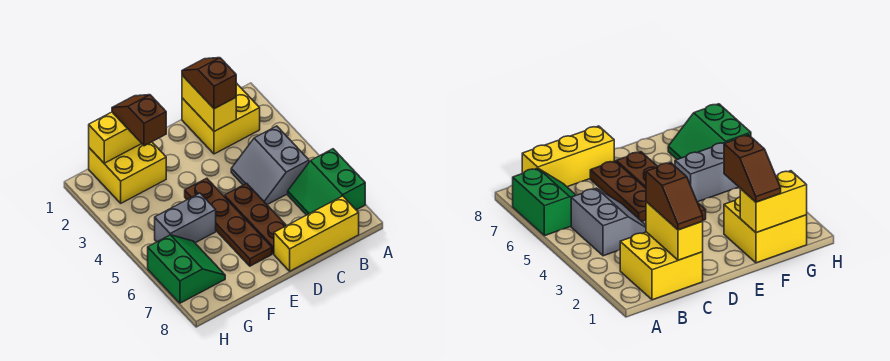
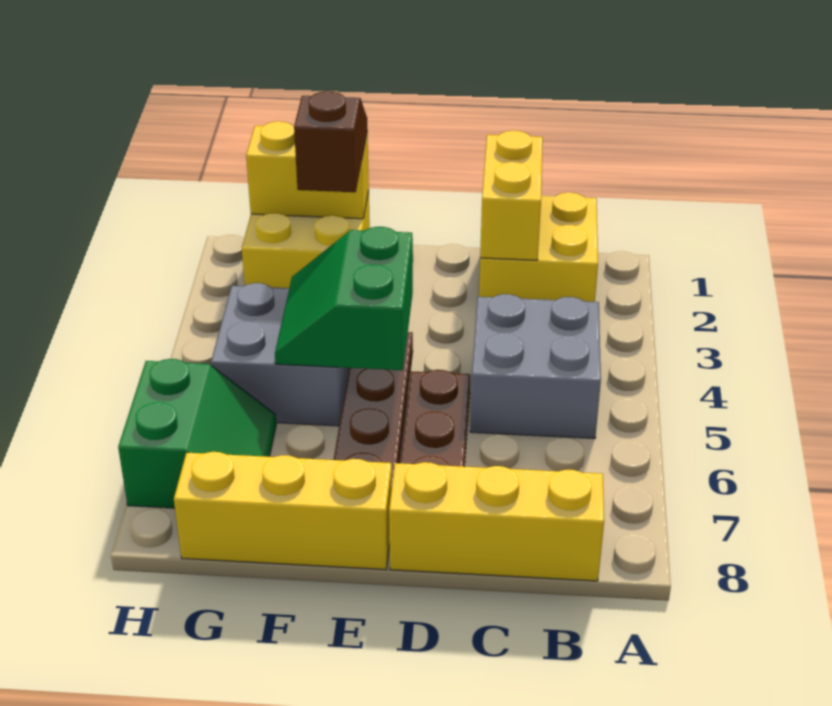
green 2x2 slope [288,149,365,215] -> green 2x2 slope moved to [275,227,413,370]
grey 2x2 slope [231,126,309,205] -> grey 2x2 brick [470,294,601,439]
brown 1x2 slope [182,58,236,109] -> none
none -> yellow 1x3 brick [174,452,392,570]
grey 1x2 brick [155,193,216,243] -> grey 2x2 brick [211,283,349,426]

